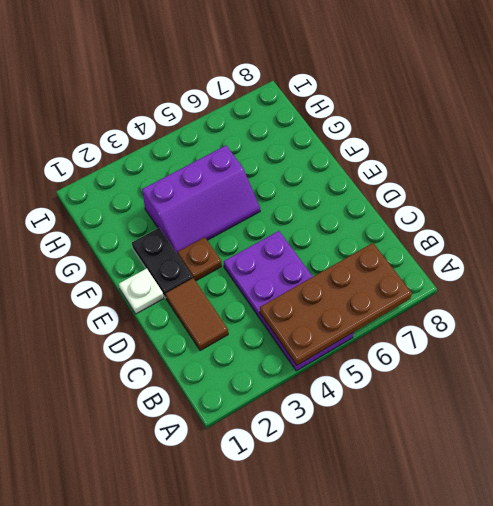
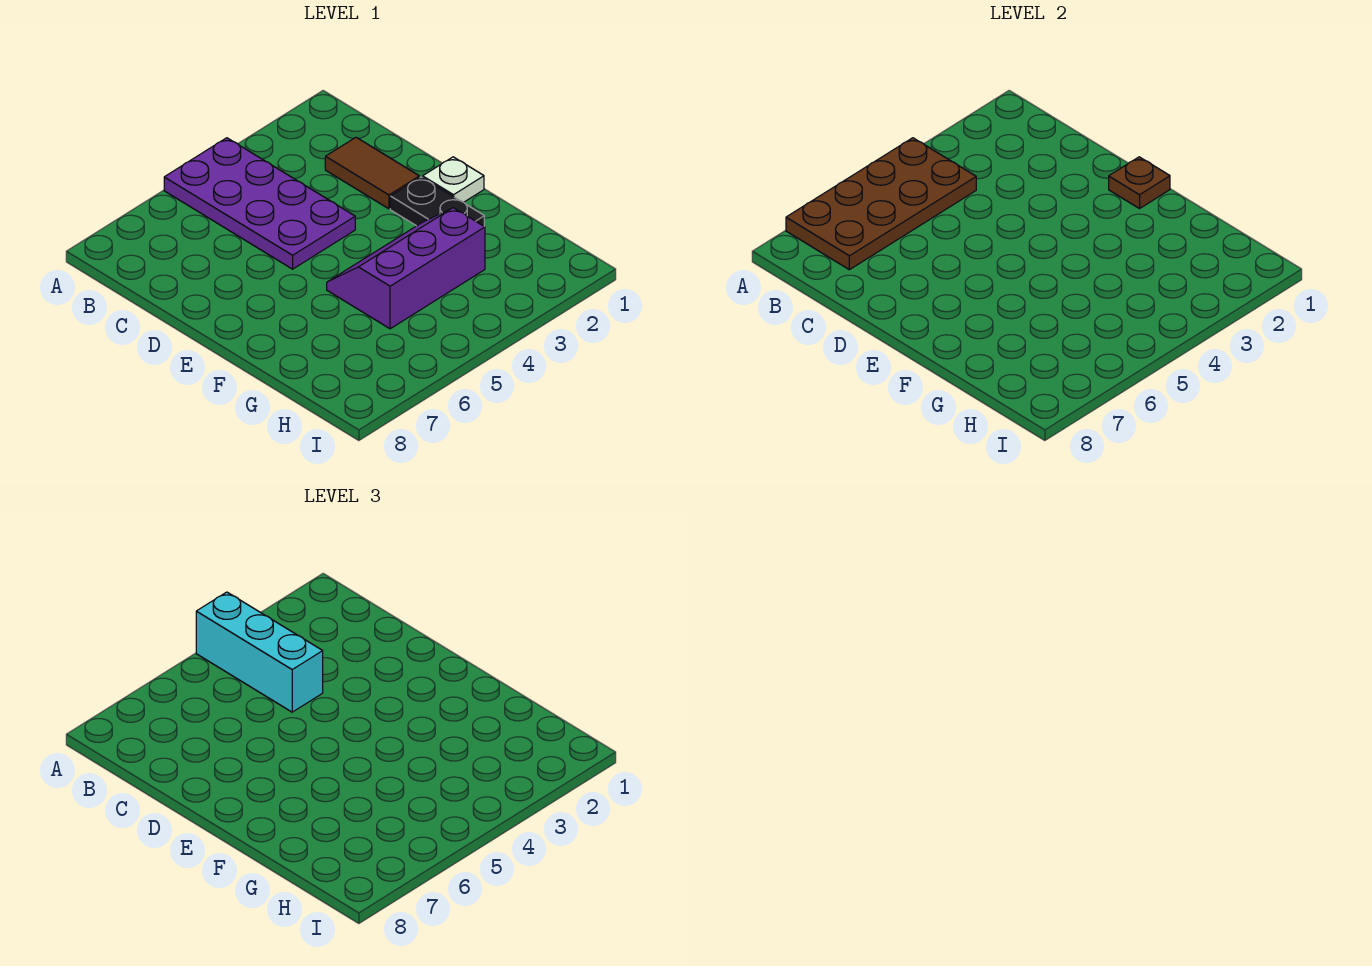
none -> cyan 1x3 brick [196,592,323,712]
brown 1x1 plate [178,237,222,281] -> brown 1x1 plate moved to [1109,157,1170,209]

